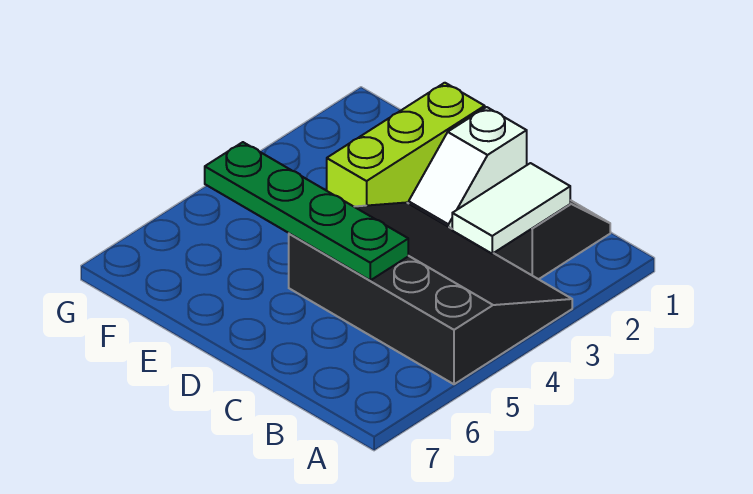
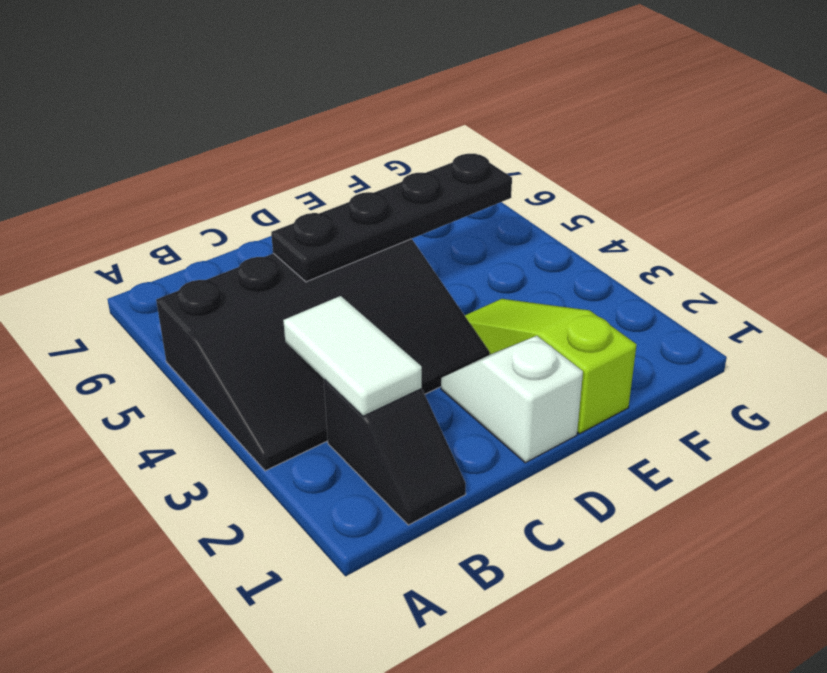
green 1x4 plate [205,142,408,280] -> black 1x4 plate [271,154,512,282]
lime 1x3 brick [327,83,485,206] -> lime 1x3 slope [465,299,637,434]

